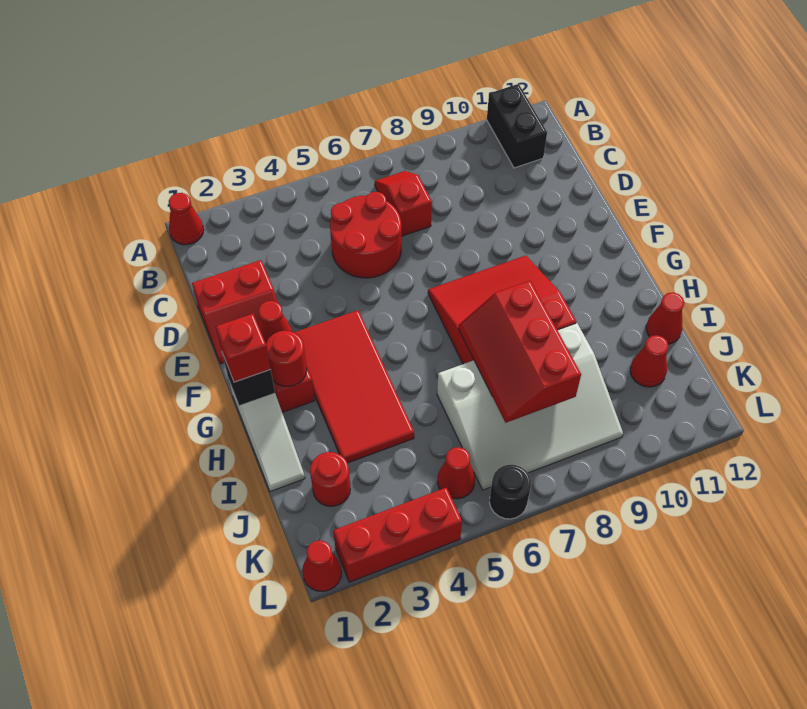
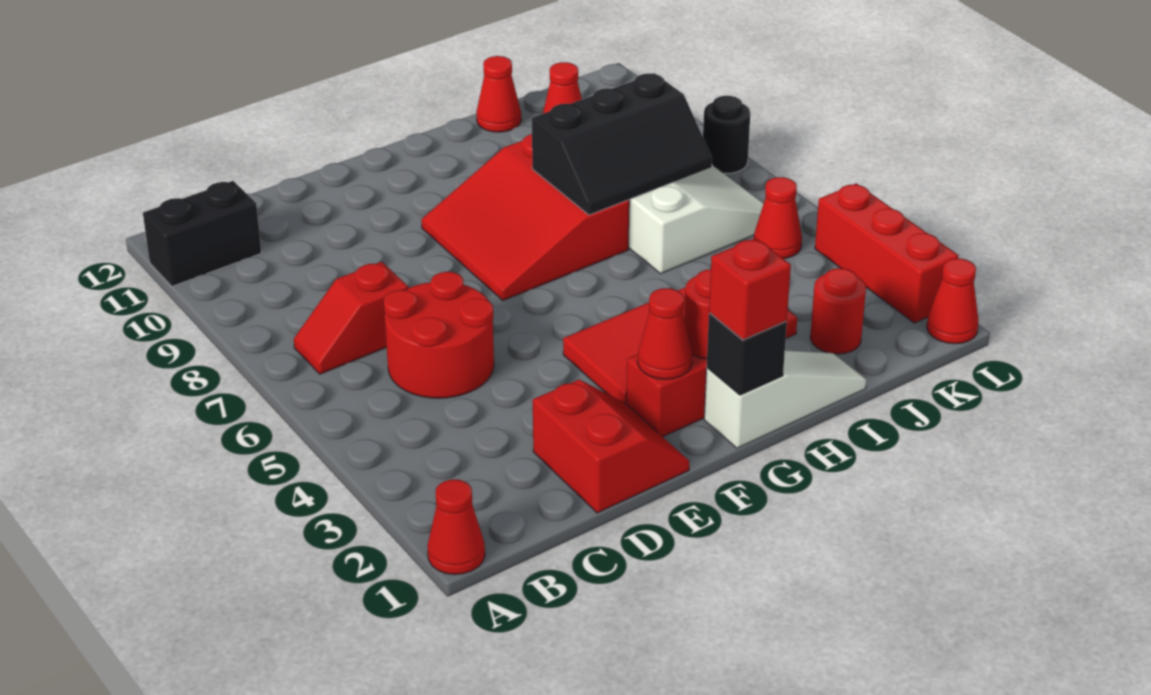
red 2x3 slope [458,281,581,423] -> black 2x3 slope [532,73,712,215]
black 1x1 round brick [490,465,531,519] -> black 1x1 round brick moved to [703,96,750,174]

